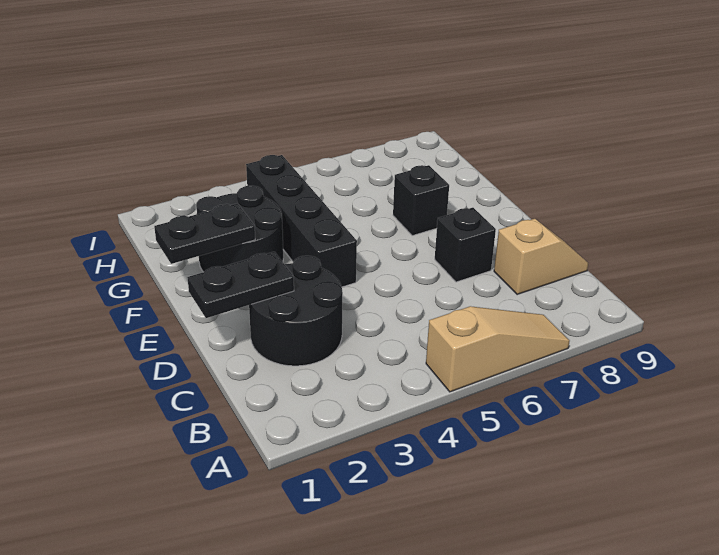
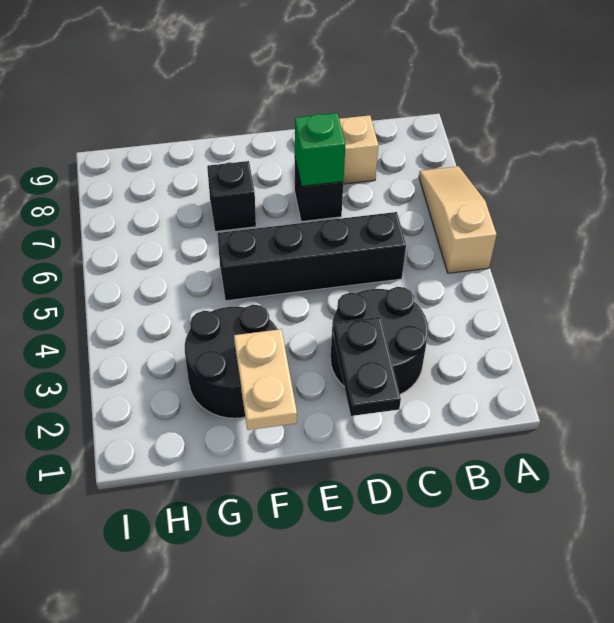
none -> green 1x1 brick [295,113,346,186]
black 1x4 brick [246,155,357,287] -> black 1x4 brick moved to [217,212,406,301]
black 1x2 plate [154,203,255,264] -> tan 1x2 plate [234,329,297,430]

